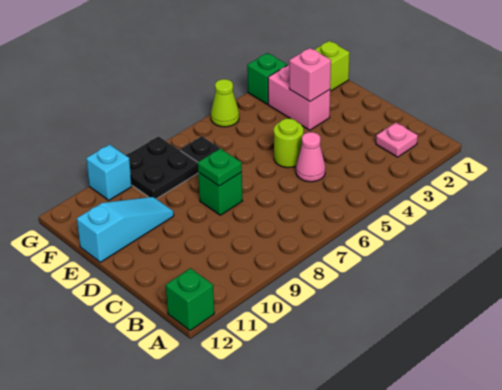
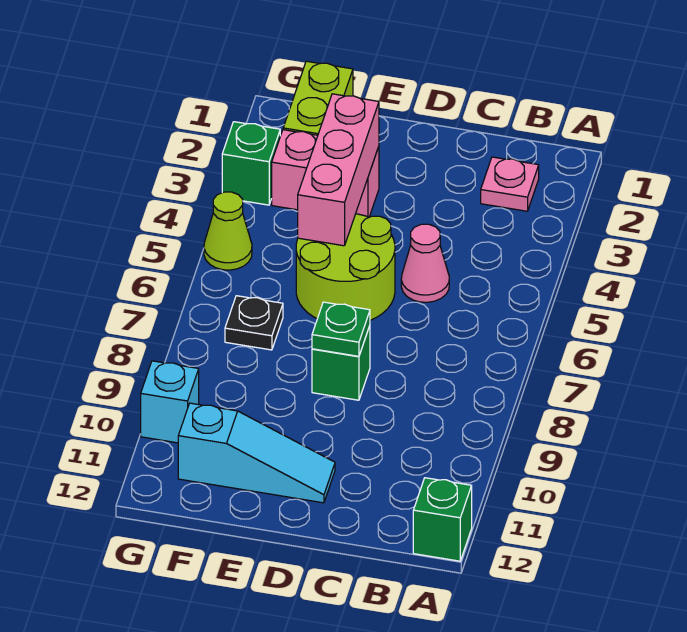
lime 1x1 round brick [274,119,303,168] -> lime 2x2 round brick [296,214,395,320]
pink 1x1 brick [289,48,331,101] -> pink 1x3 brick [298,94,379,246]
cyan 1x3 slope [77,197,174,262] -> cyan 1x3 slope turned to [178,403,335,503]
black 2x2 plate [126,136,199,199] -> none

